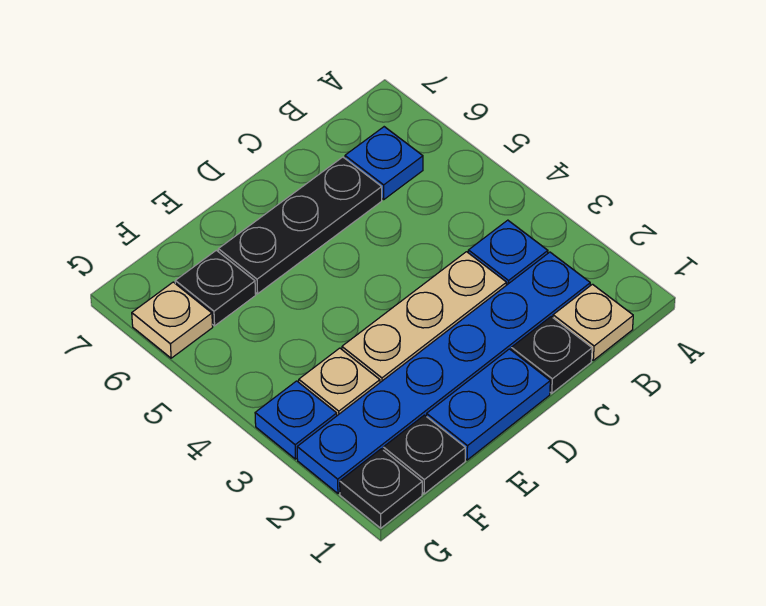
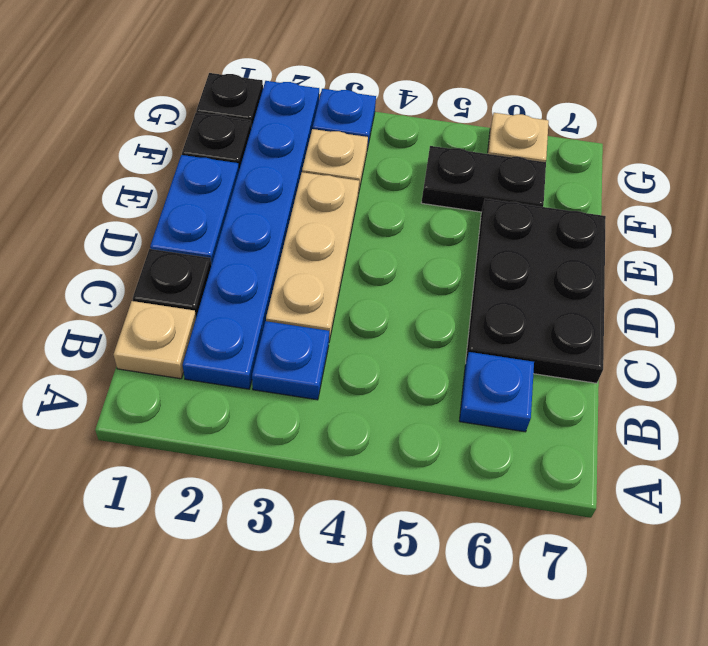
black 1x3 plate [218,157,382,294] -> black 2x3 plate [466,199,606,383]
black 1x1 plate [175,250,256,326] -> black 1x2 plate [421,146,546,212]

